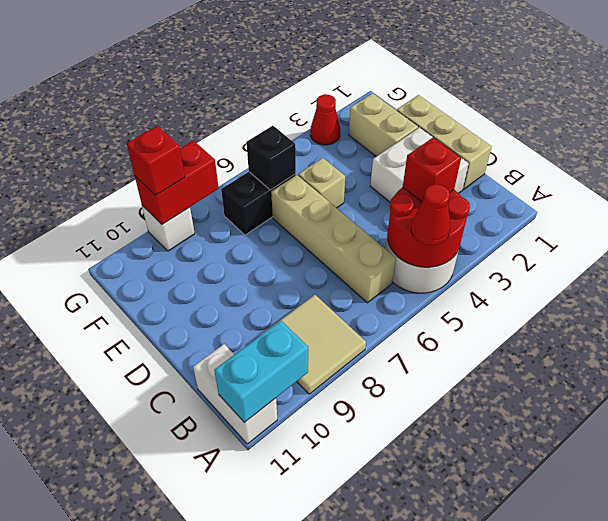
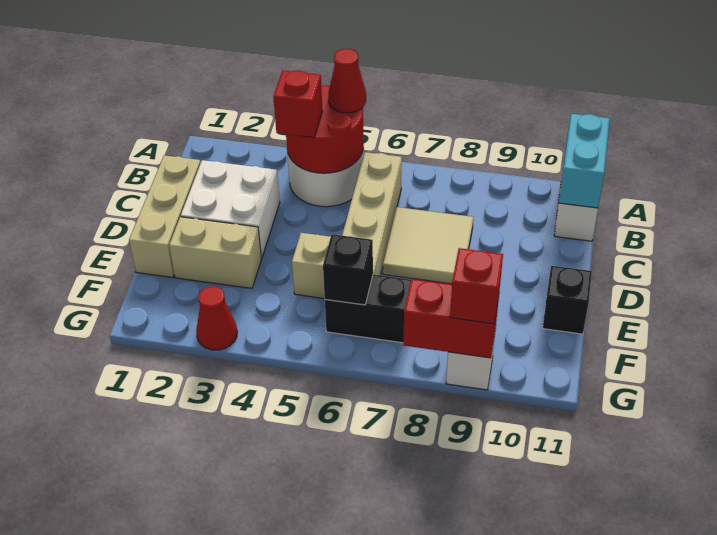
tan 2x2 tile [261,295,366,394] -> tan 2x2 tile moved to [383,207,473,284]
cyan 1x2 brick [214,321,308,423] -> cyan 1x2 brick turned to [559,114,610,208]
tan 1x2 brick [349,93,418,157] -> tan 1x2 brick turned to [169,217,262,288]
none -> black 1x1 brick [543,266,592,334]

